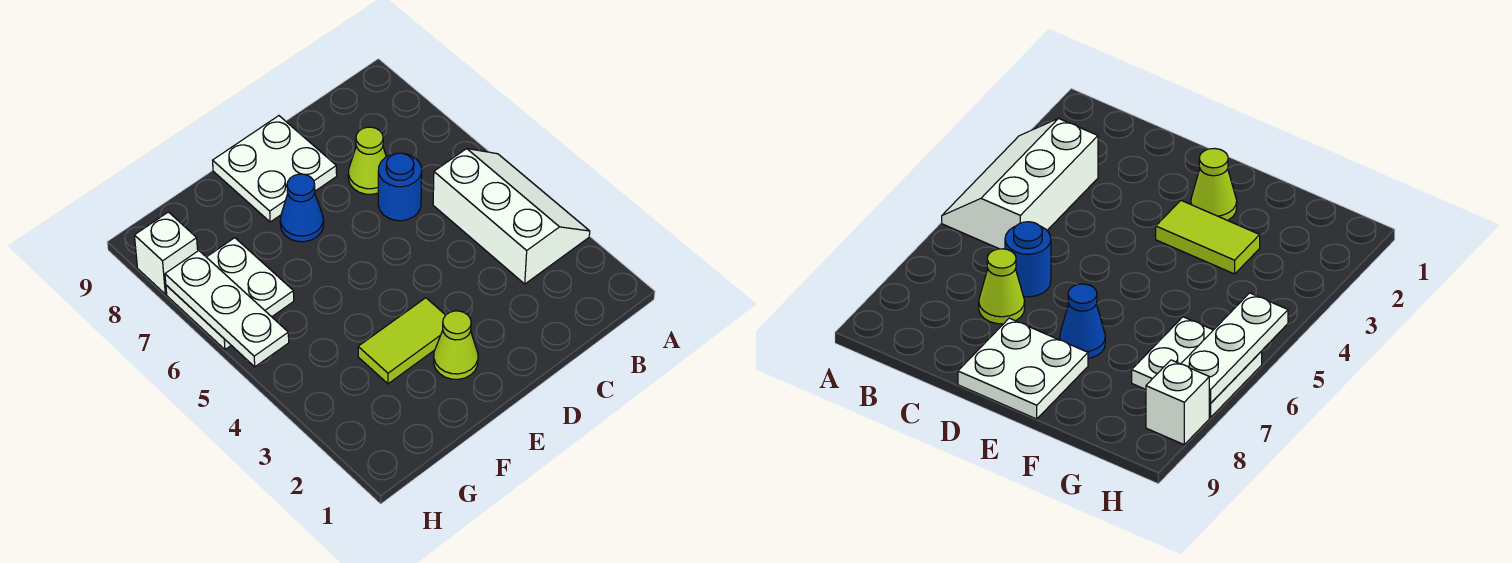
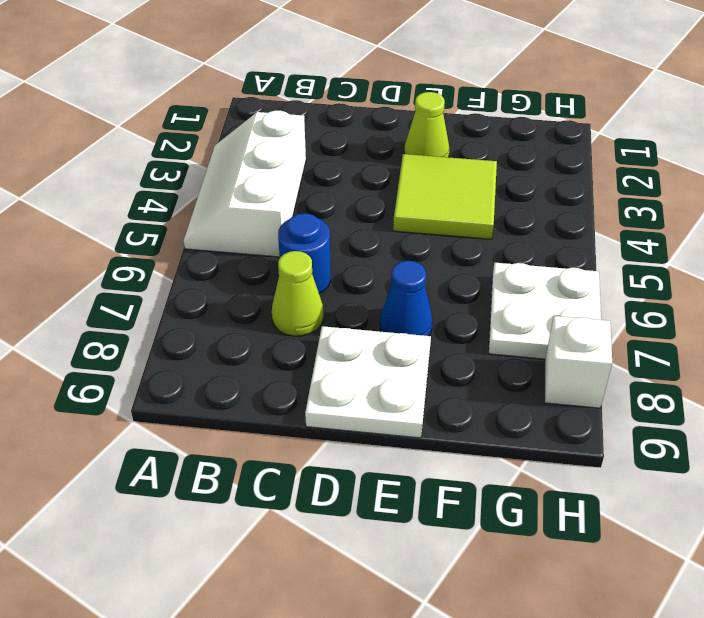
lime 1x2 tile [358,298,445,384] -> lime 2x2 tile [393,154,497,239]
white 1x3 plate [165,251,289,367] -> none

